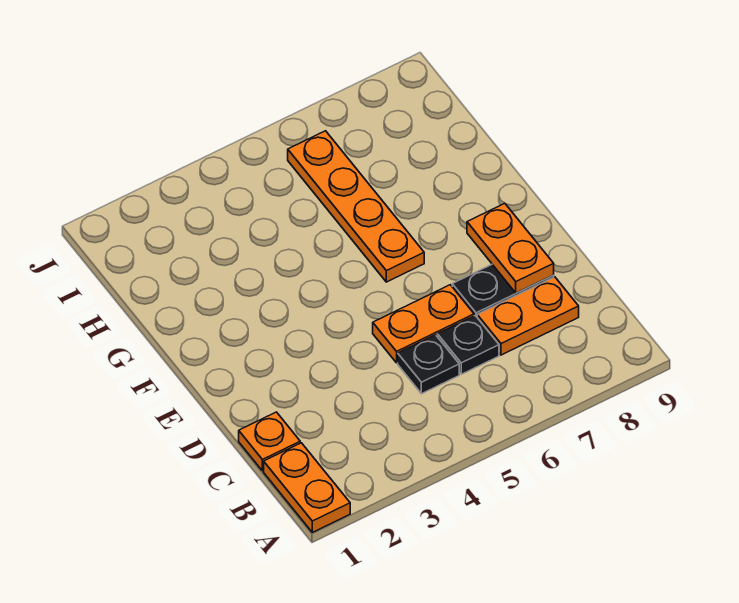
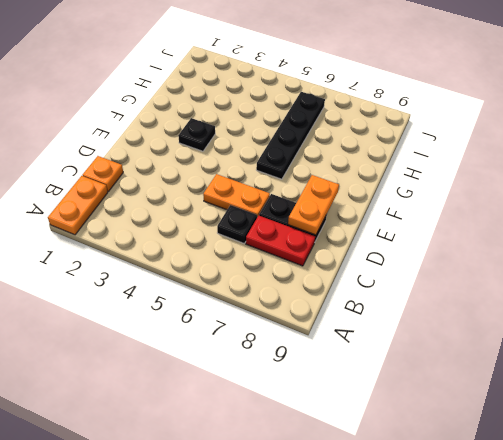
black 1x1 plate [398,335,459,394] -> black 1x1 plate moved to [178,118,215,151]
orange 1x2 plate [477,277,579,355] -> red 1x2 plate [246,216,315,266]
orange 1x4 plate [288,131,424,282] -> black 1x4 plate [256,92,325,179]

